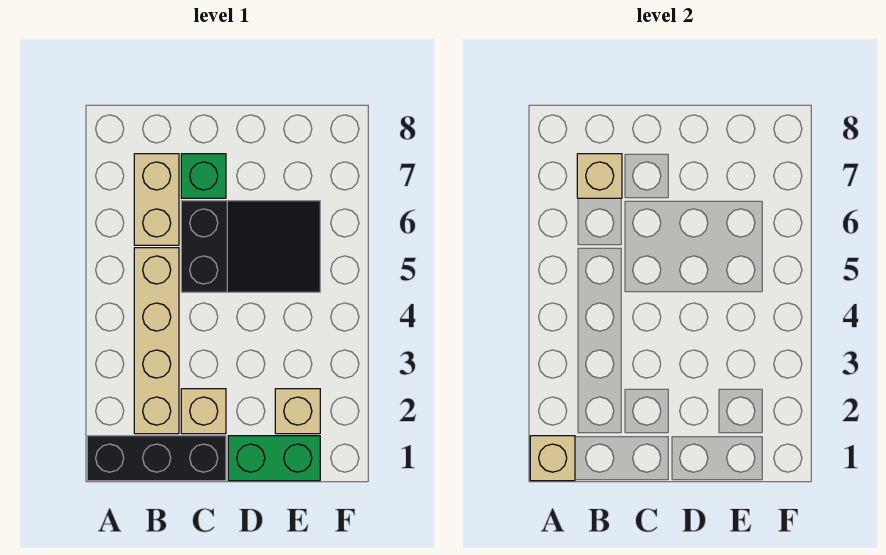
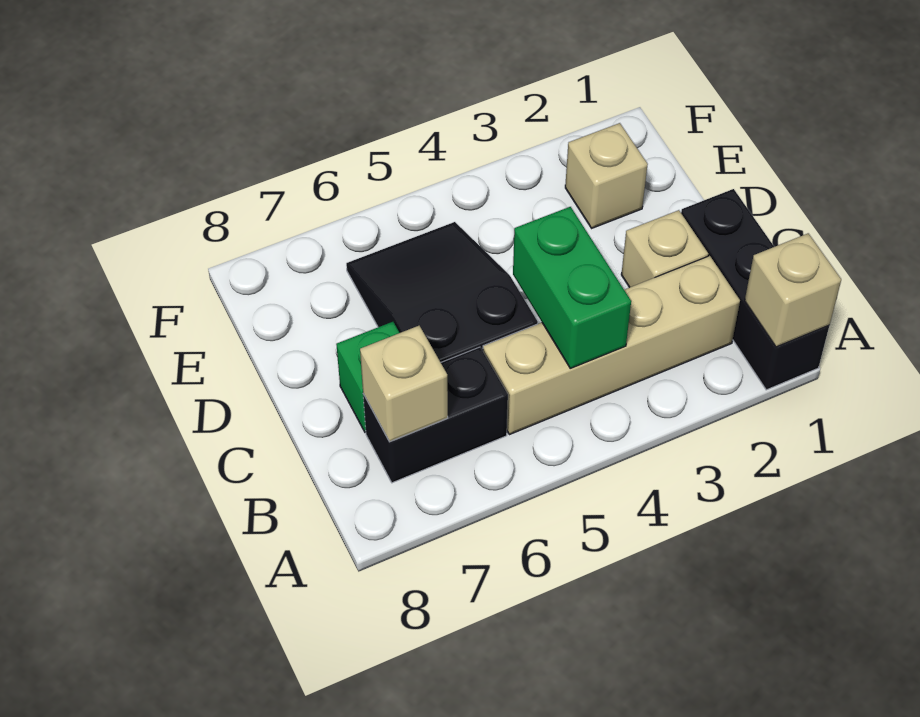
tan 1x2 brick [134,154,179,245] -> black 1x2 brick [363,347,508,483]
green 1x2 brick [228,436,320,481] -> green 1x2 brick moved to [513,207,631,368]

